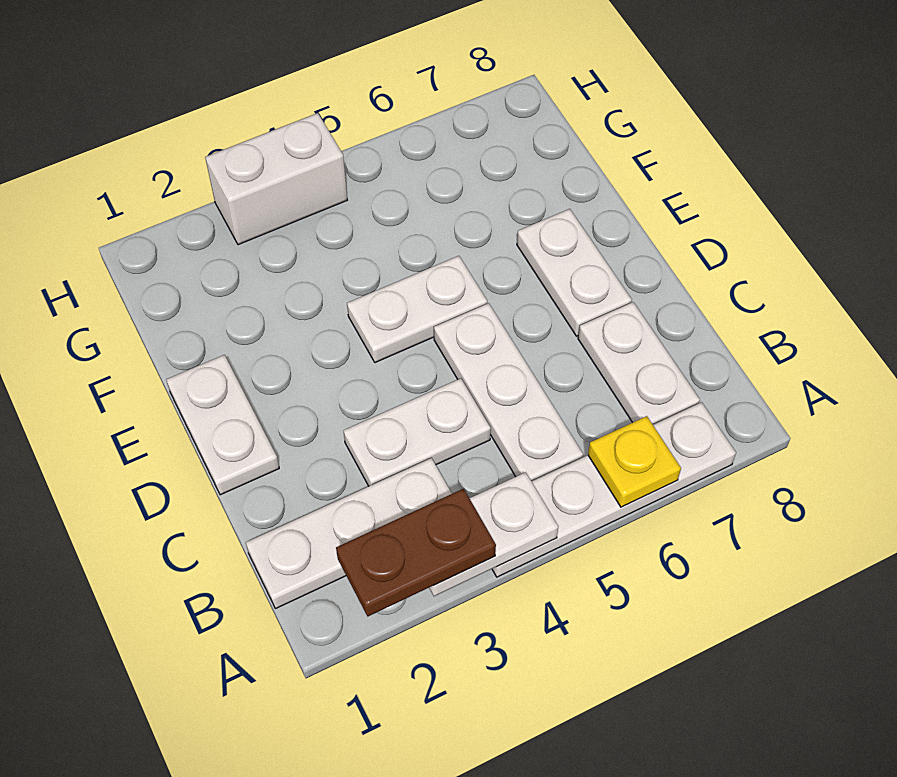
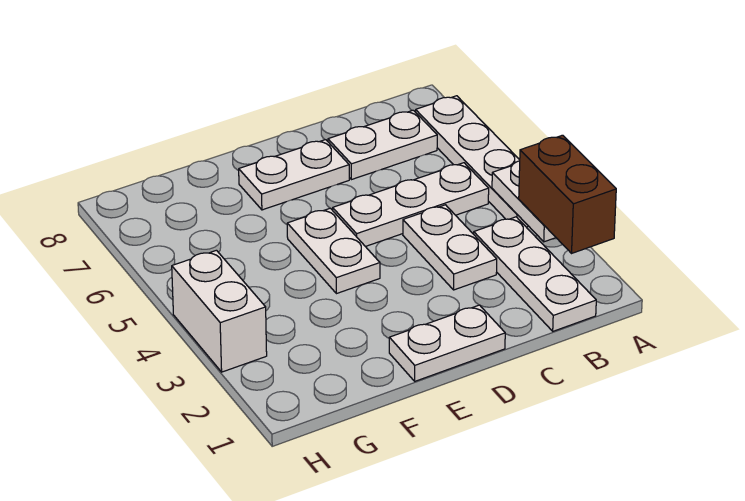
brown 1x2 plate [336,489,496,616] -> brown 1x2 brick [519,135,616,253]
yellow 1x1 plate [588,416,681,507] -> none

